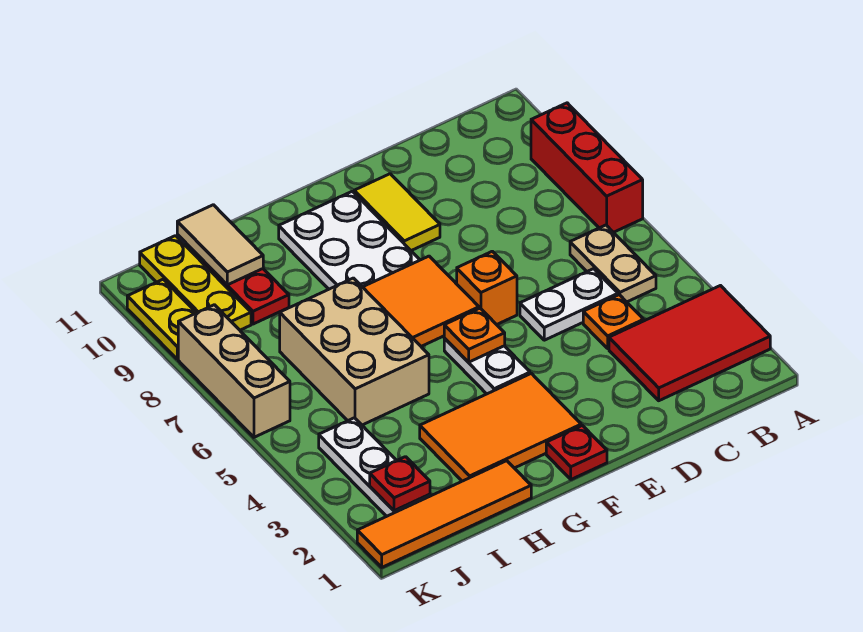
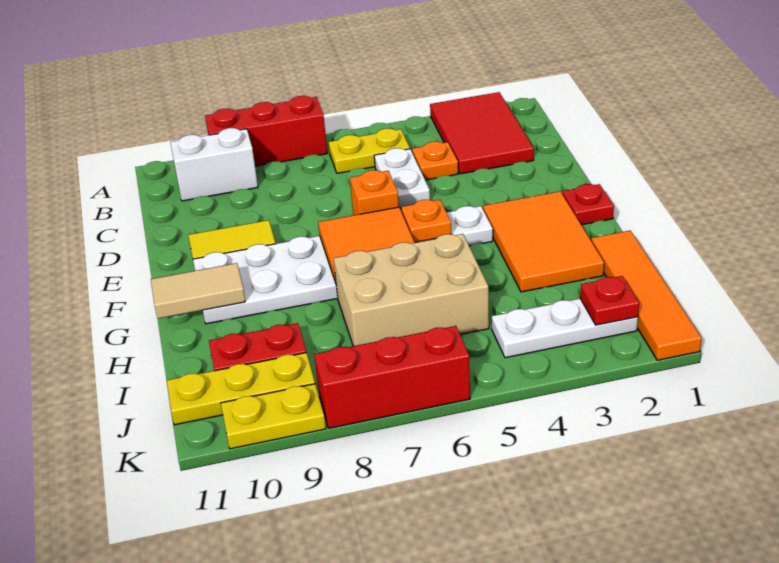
tan 1x2 plate [570,225,656,302] -> yellow 1x2 plate [328,128,410,173]
none -> white 1x2 brick [170,128,258,201]
tan 1x2 tile [177,205,263,285] -> tan 1x2 tile moved to [151,263,245,319]
tan 1x3 brick [178,305,290,437] -> red 1x3 brick [314,326,470,428]

